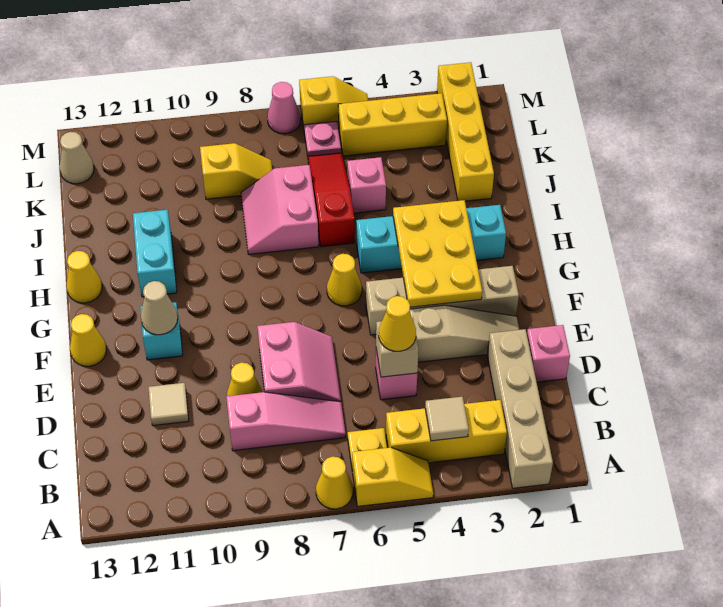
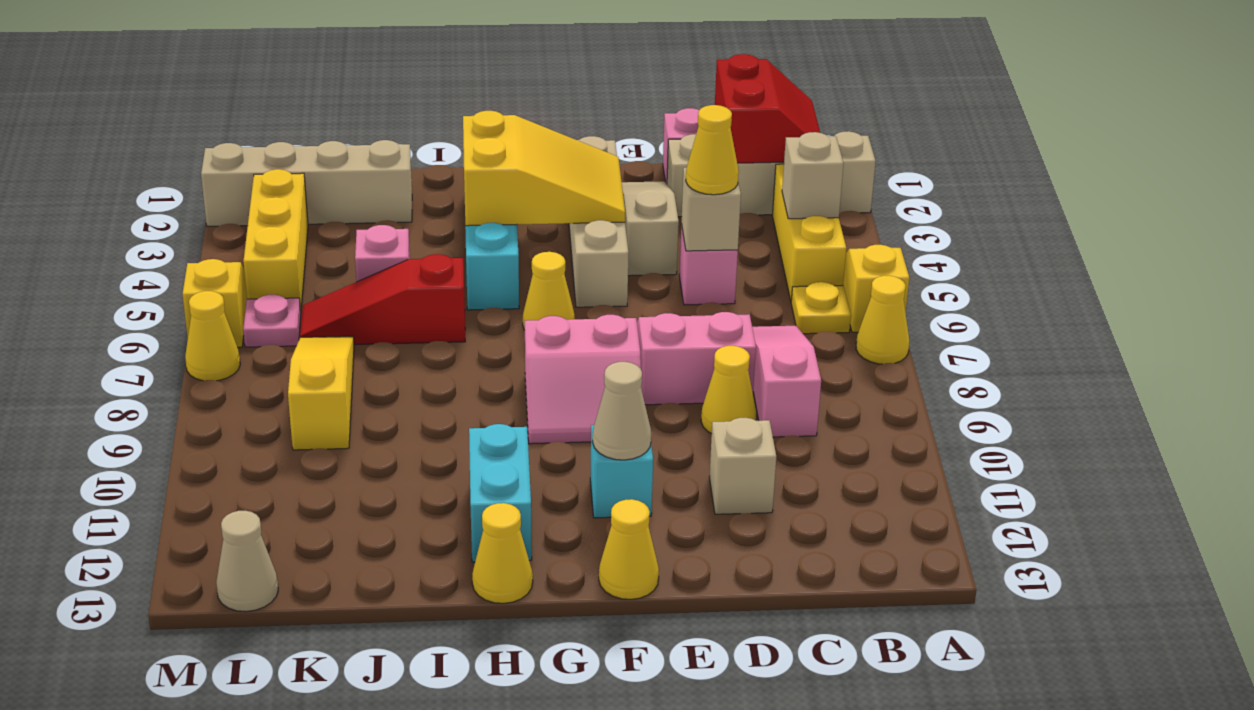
none -> red 2x2 slope [715,54,820,163]
tan 1x1 tile [425,397,469,441] -> tan 1x1 brick [782,132,843,219]
tan 1x1 tile [148,383,189,426] -> tan 1x1 brick [709,418,776,514]
yellow 2x3 plate [393,200,482,307] -> yellow 2x3 slope [463,111,625,226]
cyan 1x2 brick [133,210,177,297] -> cyan 1x2 brick turned to [469,424,532,562]
pink 2x2 slope [241,165,319,254] -> pink 2x2 slope moved to [525,315,642,444]
yellow 1x4 brick [437,62,494,201] -> tan 1x4 brick [201,140,412,226]
yellow 1x2 slope [200,143,272,199] -> yellow 1x3 slope [288,336,354,450]
pink 1x1 cone [267,82,301,134] -> yellow 1x1 cone [185,291,240,381]

